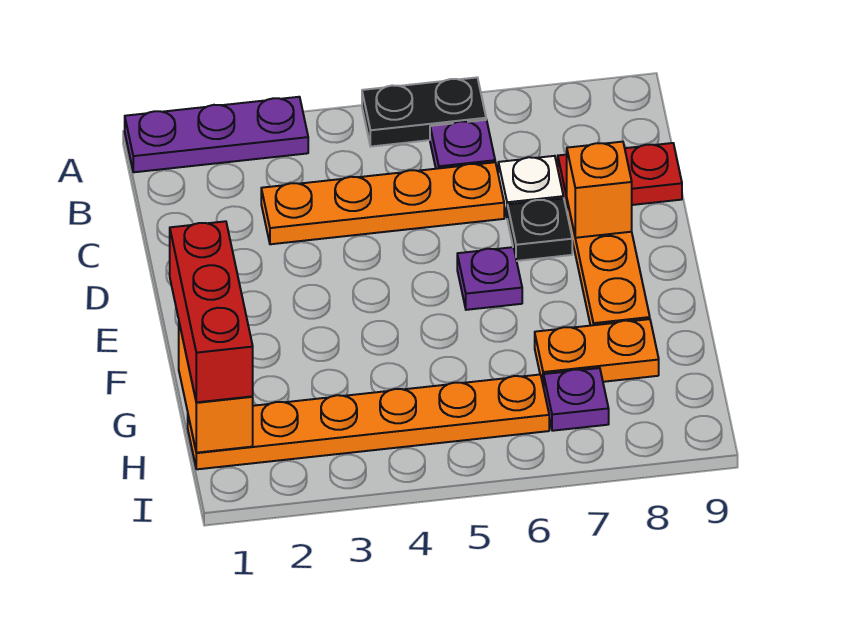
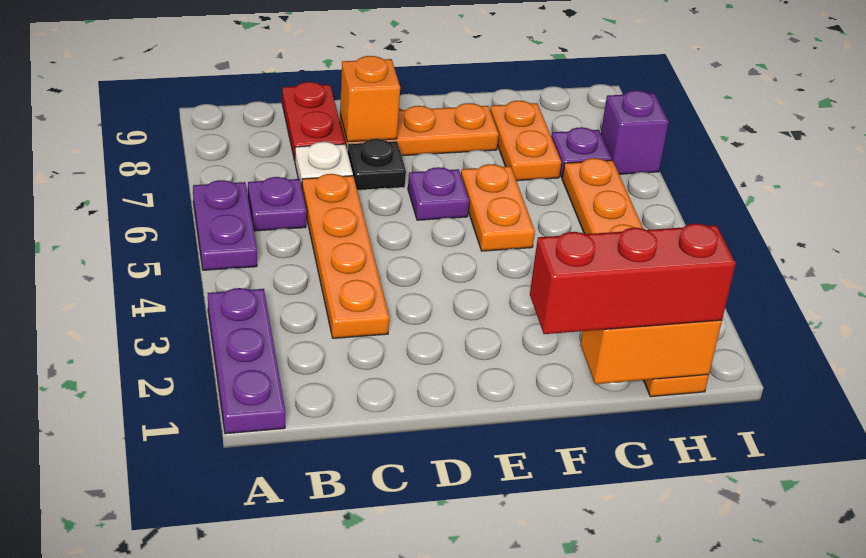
black 1x2 plate [362,77,486,146] -> purple 1x2 plate [193,180,257,270]
none -> orange 1x2 plate [461,164,535,251]
none -> purple 1x1 brick [601,90,669,174]

